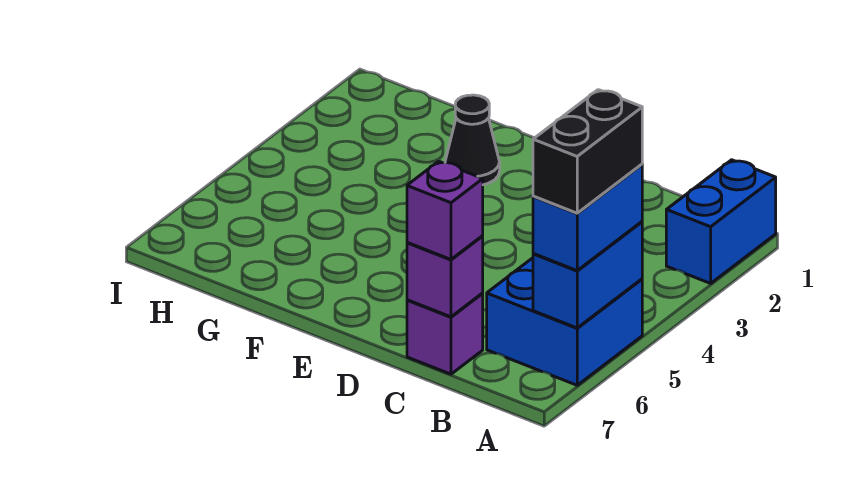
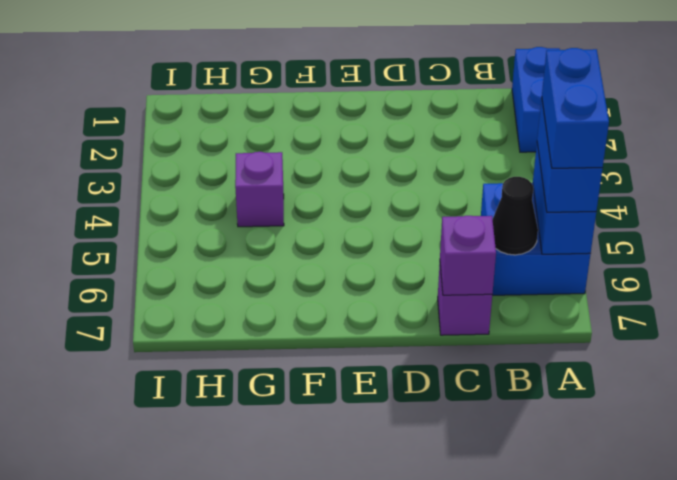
black 1x2 brick [533,90,642,213] -> blue 1x2 brick [542,48,609,168]
purple 1x1 brick [407,161,483,259] -> purple 1x1 brick moved to [235,152,284,227]
black 1x1 cone [445,95,500,185] -> black 1x1 cone moved to [492,177,538,255]

